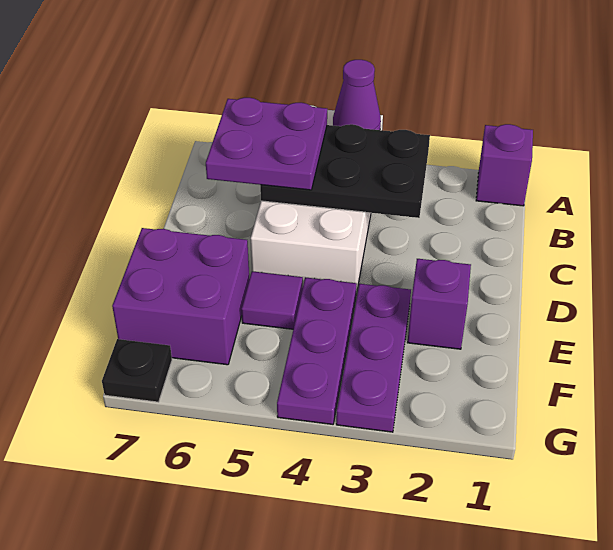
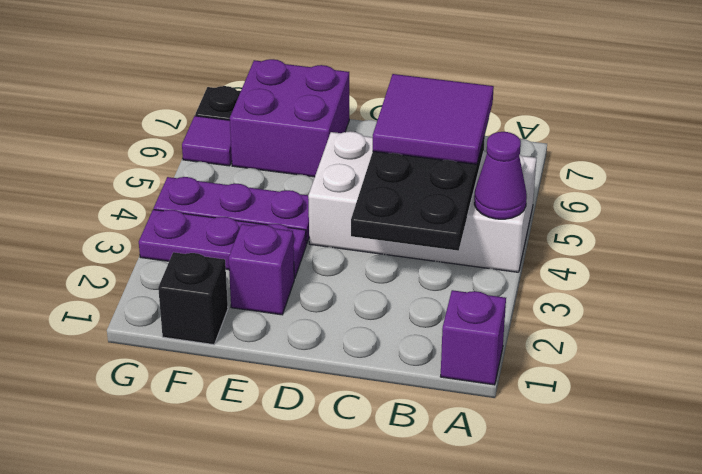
purple 2x2 plate [206,98,327,190] -> purple 2x2 tile [373,74,494,164]
purple 1x1 tile [241,271,303,329] -> purple 1x1 tile moved to [182,116,232,166]
none -> black 1x1 brick [158,252,228,345]

